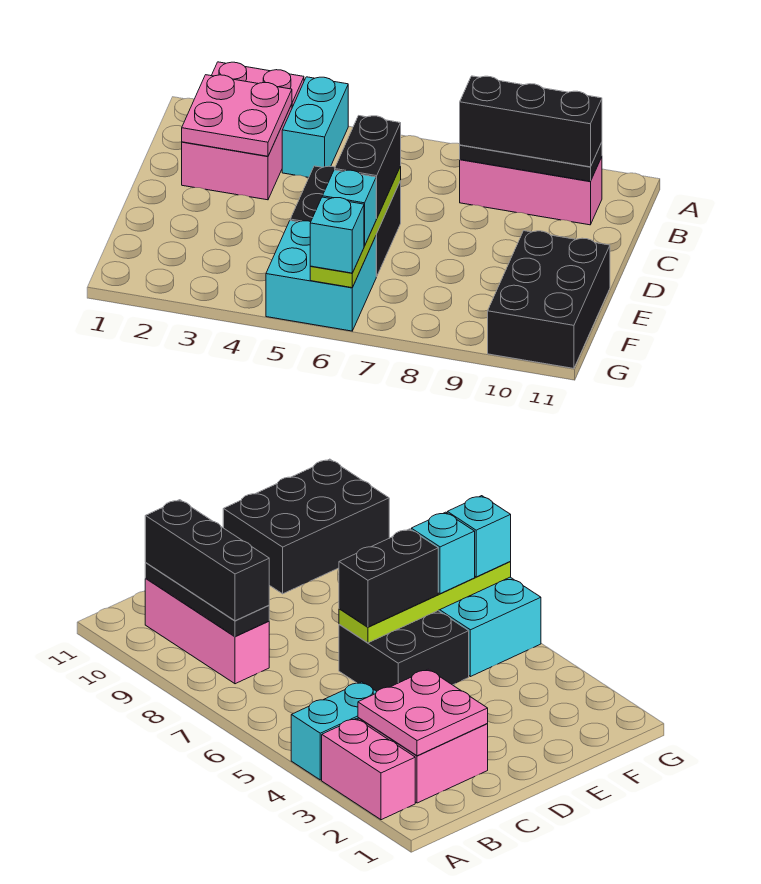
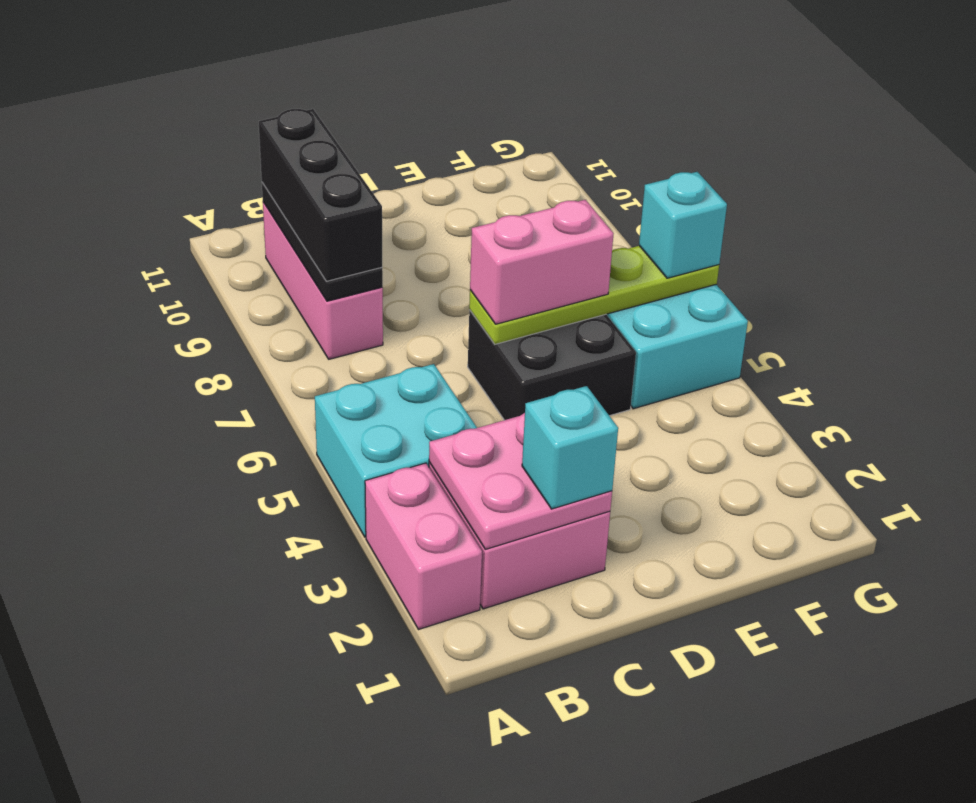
cyan 1x2 brick [282,77,348,177] -> cyan 2x2 brick [315,364,477,537]
black 1x2 brick [335,116,401,218] -> pink 1x2 brick [470,200,614,324]
black 2x3 brick [488,231,610,368] -> none
cyan 1x1 brick [322,170,377,246] -> cyan 1x1 brick moved to [522,386,618,509]

